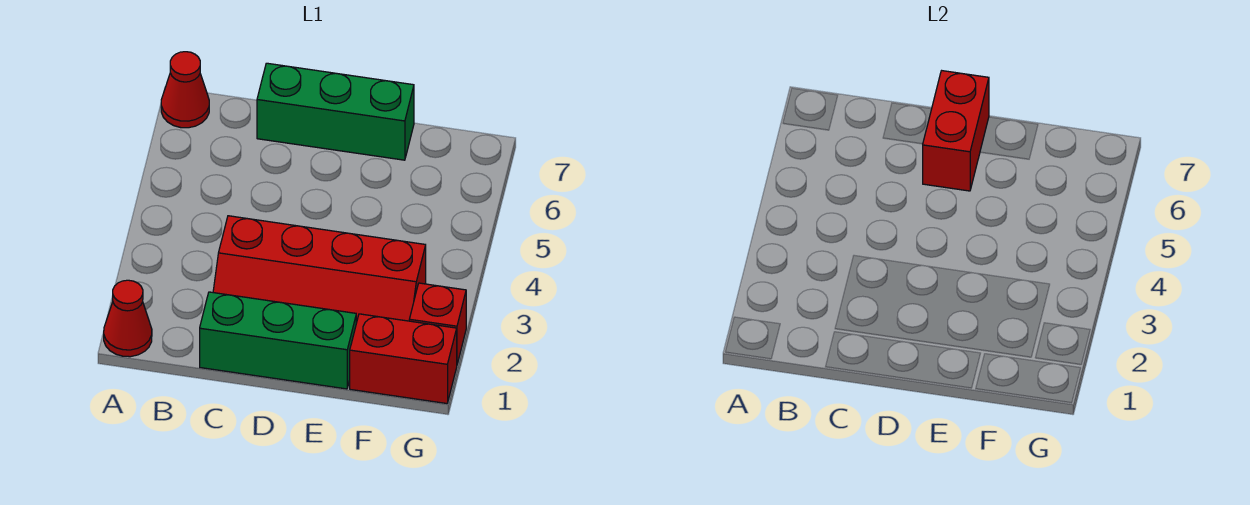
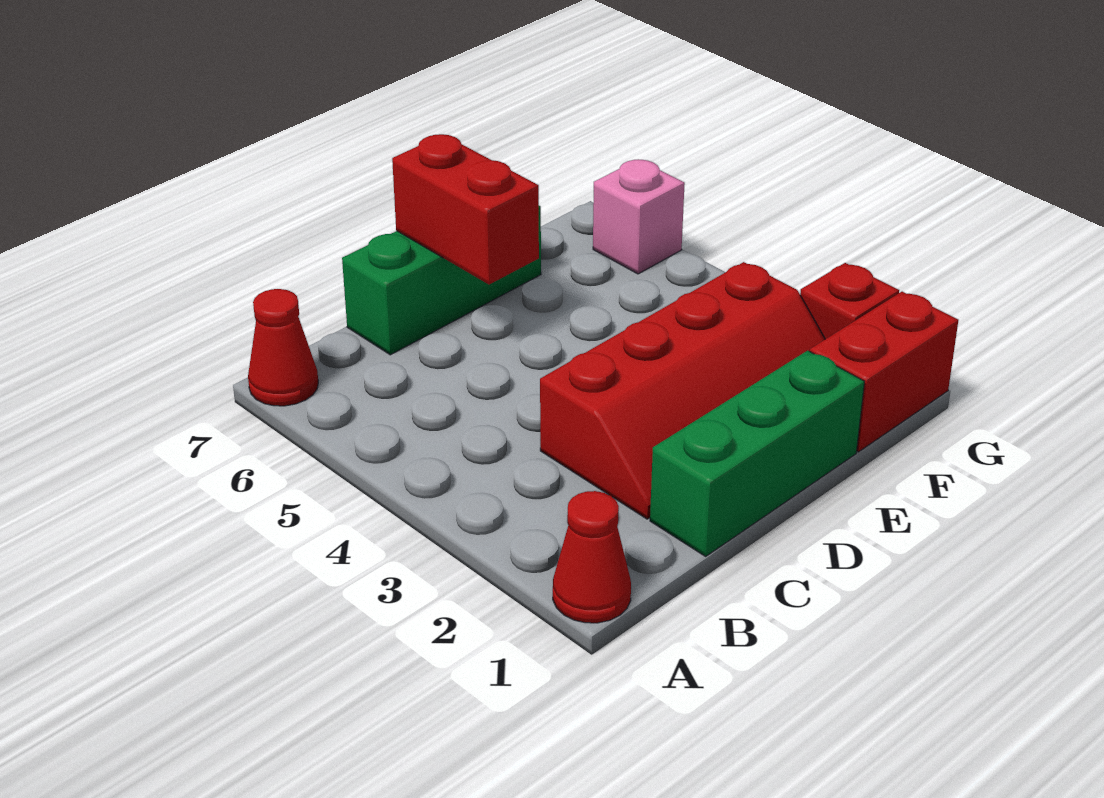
none -> pink 1x1 brick [593,160,685,274]

